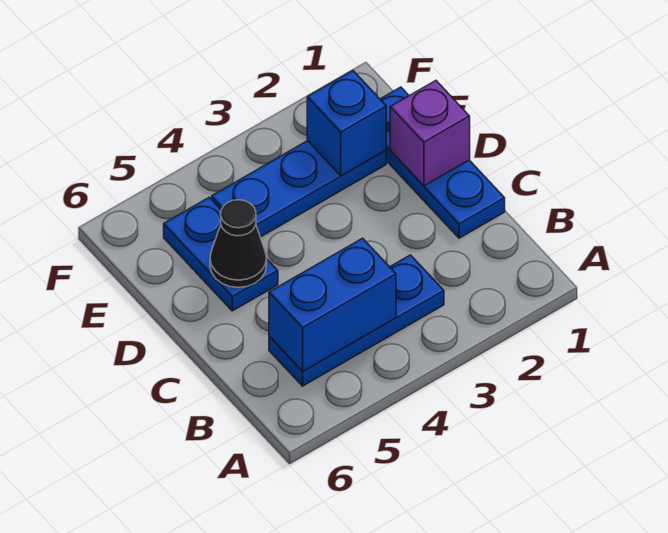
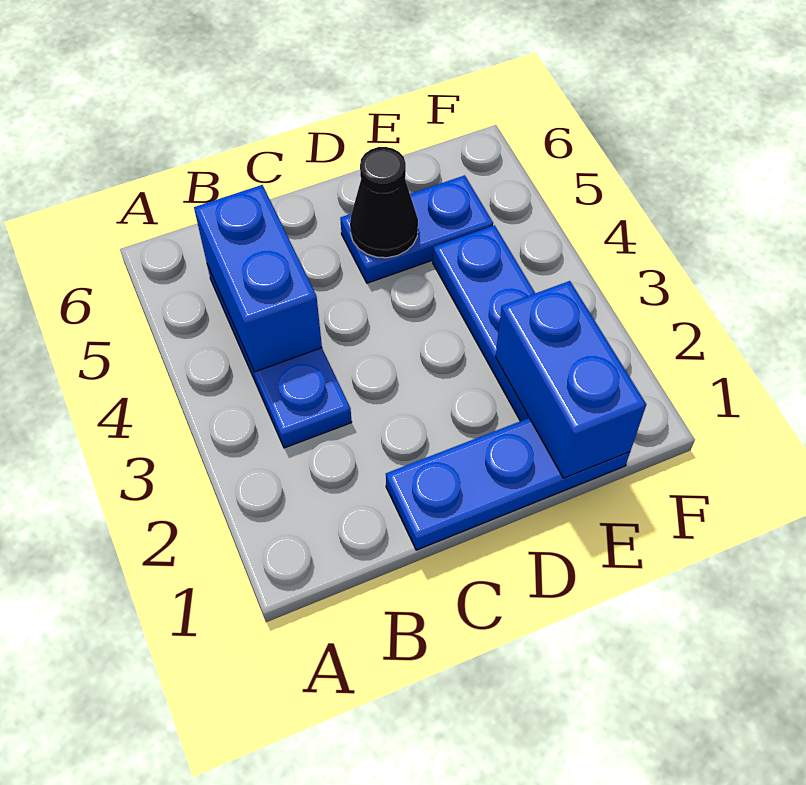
purple 1x1 brick [390,81,470,186] -> none
blue 1x1 brick [307,71,386,176] -> blue 1x2 brick [495,281,646,478]

